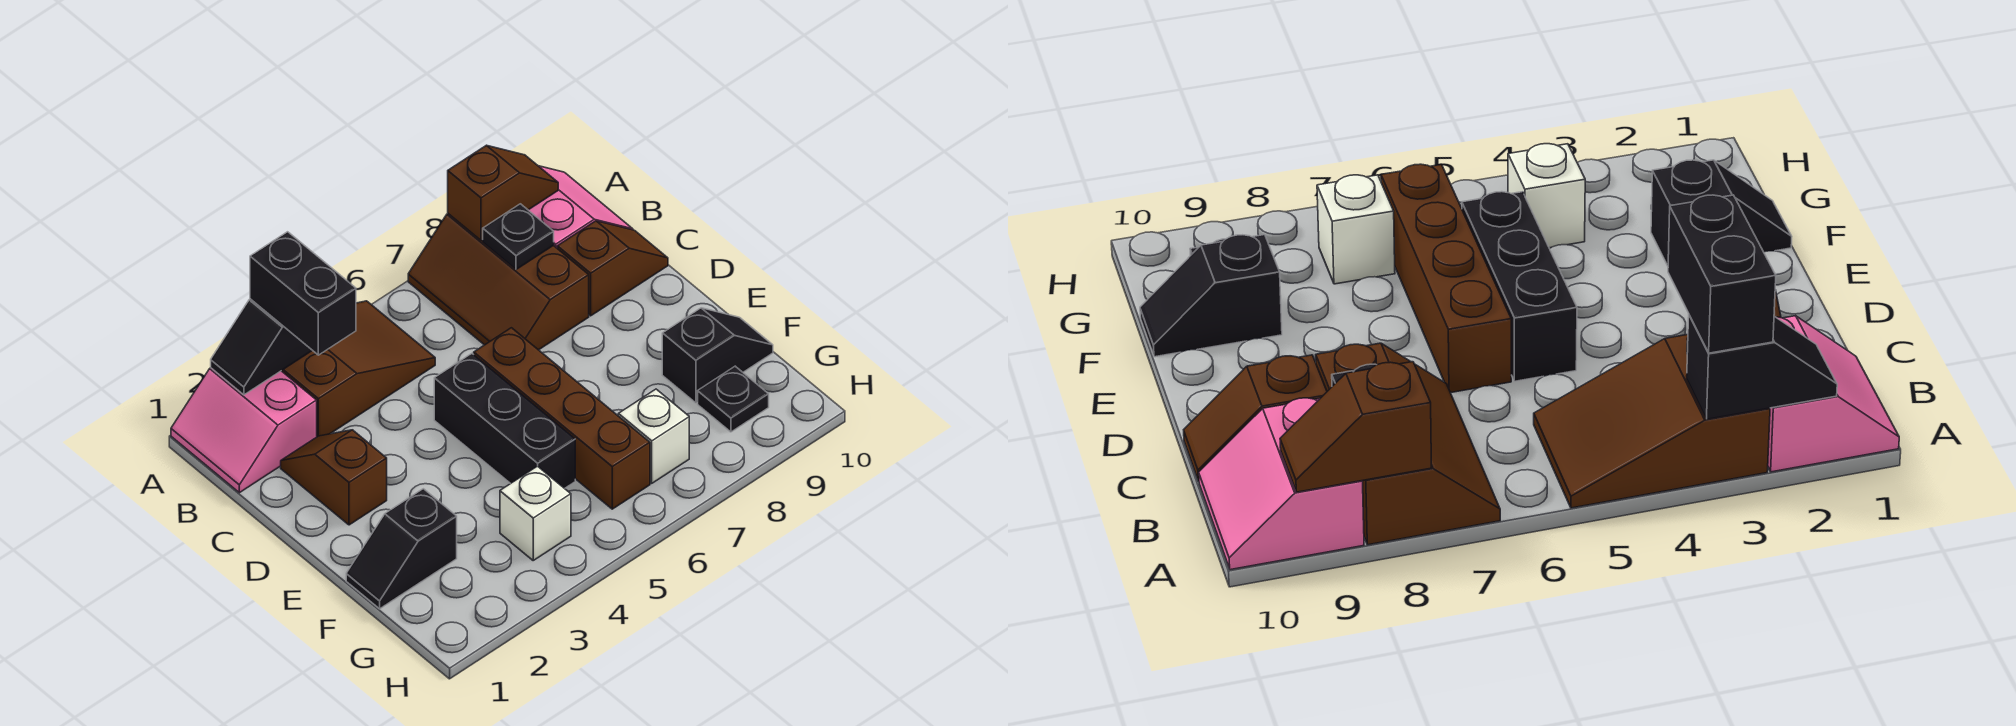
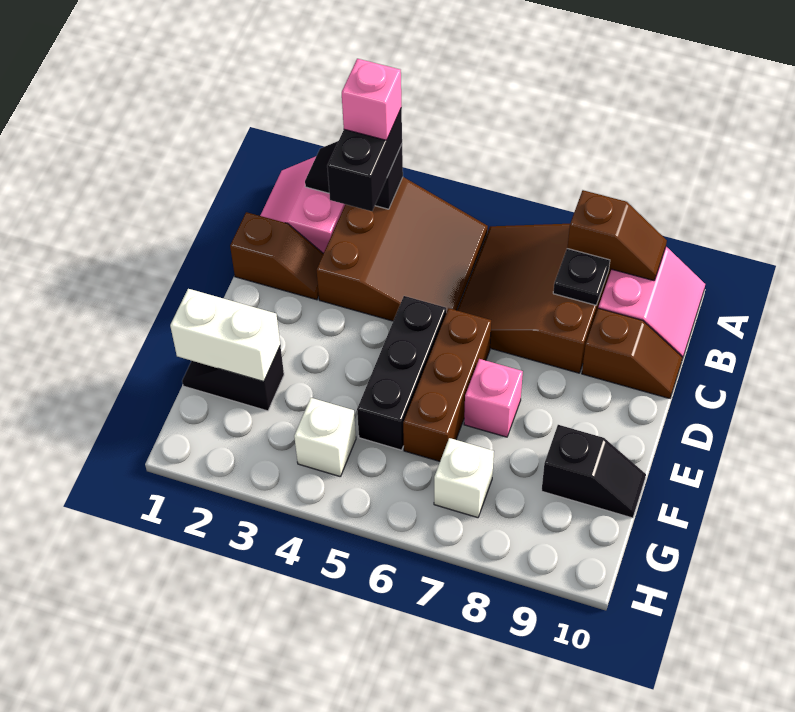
brown 2x3 slope [282,301,435,437] -> brown 3x3 slope [317,177,488,321]
none -> pink 1x1 brick [342,59,402,140]
brown 2x3 slope [408,214,589,350] -> brown 3x3 slope [457,224,611,373]
brown 1x2 slope [281,430,387,525] -> brown 1x2 slope turned to [230,212,323,300]
brown 1x4 brick [474,328,650,509] -> brown 1x3 brick [403,308,491,461]
none -> pink 1x1 brick [464,359,523,437]
none -> white 1x2 brick [170,289,280,382]
black 1x1 plate [698,366,769,432] -> none

